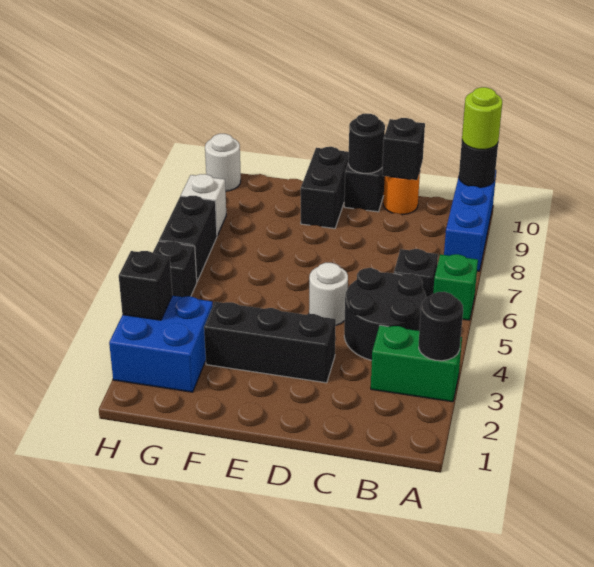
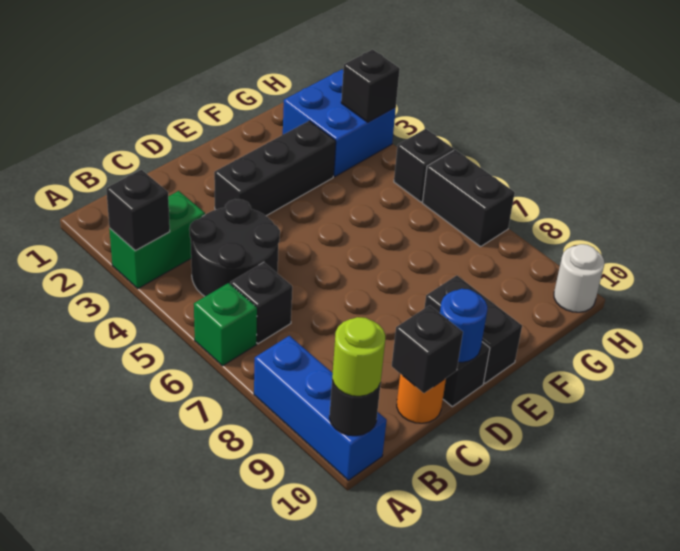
black 1x1 round brick [419,292,463,361] -> black 1x1 brick [106,170,170,250]
white 1x1 round brick [309,263,348,326] -> none
black 1x1 round brick [348,114,385,173] -> blue 1x1 round brick [440,289,487,362]
white 1x1 brick [181,174,226,235] -> none

